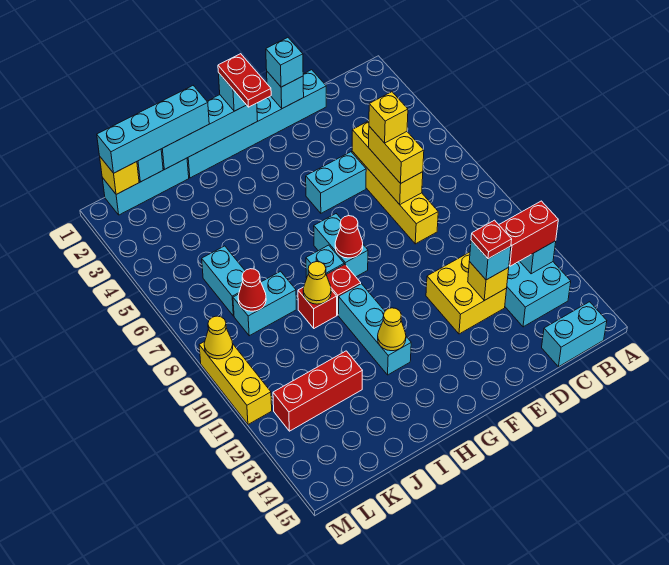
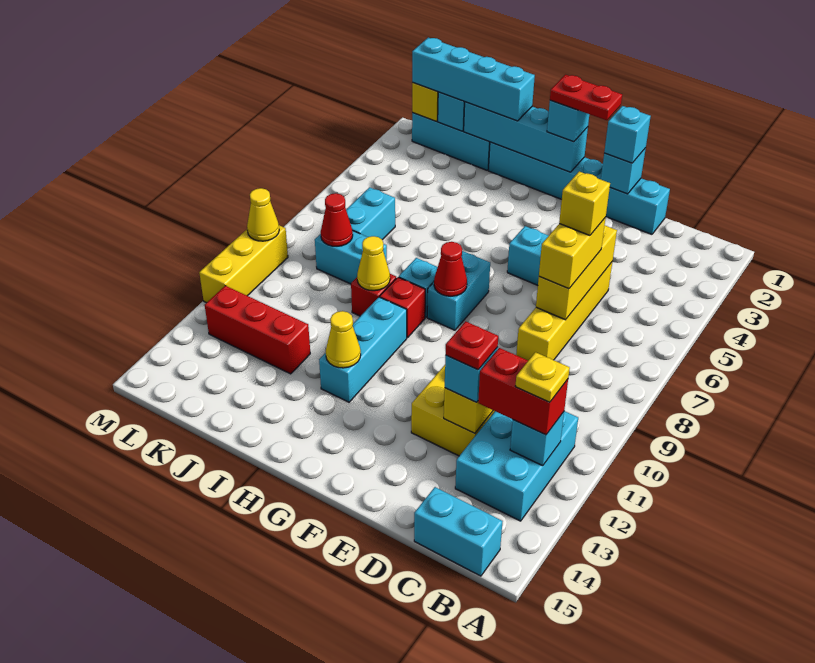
none -> yellow 1x1 plate [515,352,570,402]
red 1x2 plate [218,54,271,107] -> red 1x2 plate turned to [550,75,622,120]

